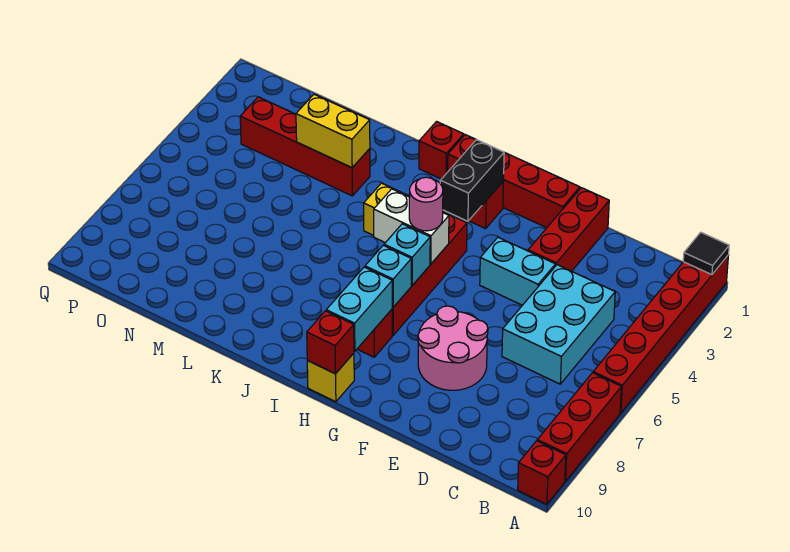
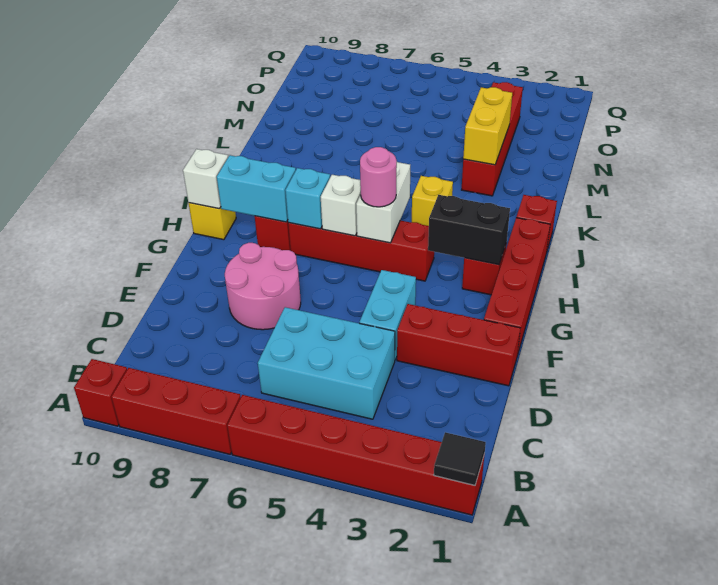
cyan 1x1 brick [384,224,430,285] -> white 1x1 brick [321,175,361,236]
red 1x1 brick [307,311,354,374] -> white 1x1 brick [183,149,228,209]

